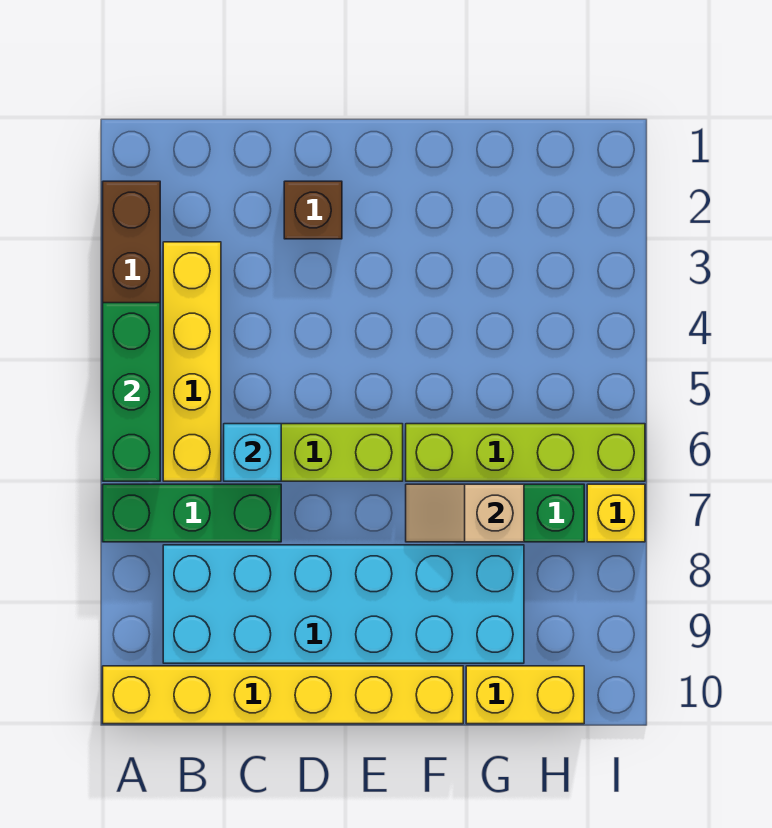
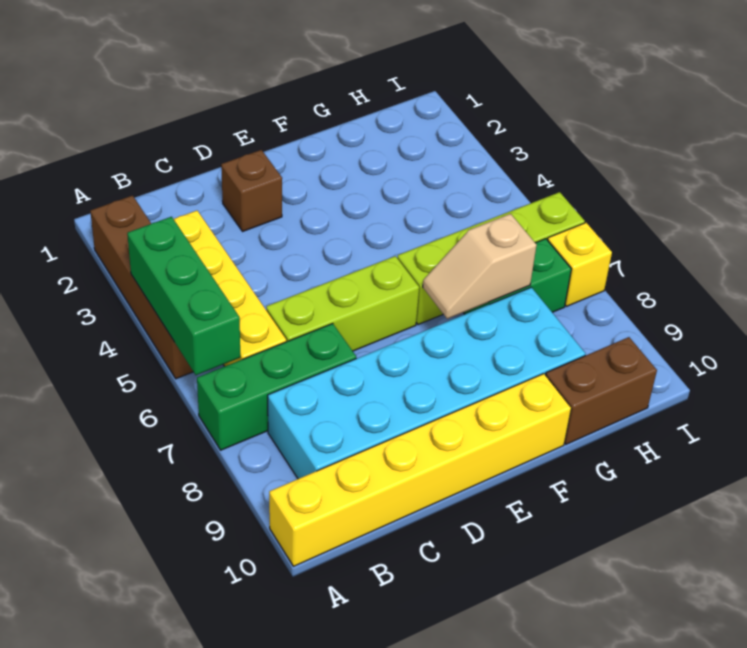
cyan 1x1 brick [224,424,281,481] -> none
yellow 1x2 brick [466,666,584,724] -> brown 1x2 brick [546,337,657,444]

